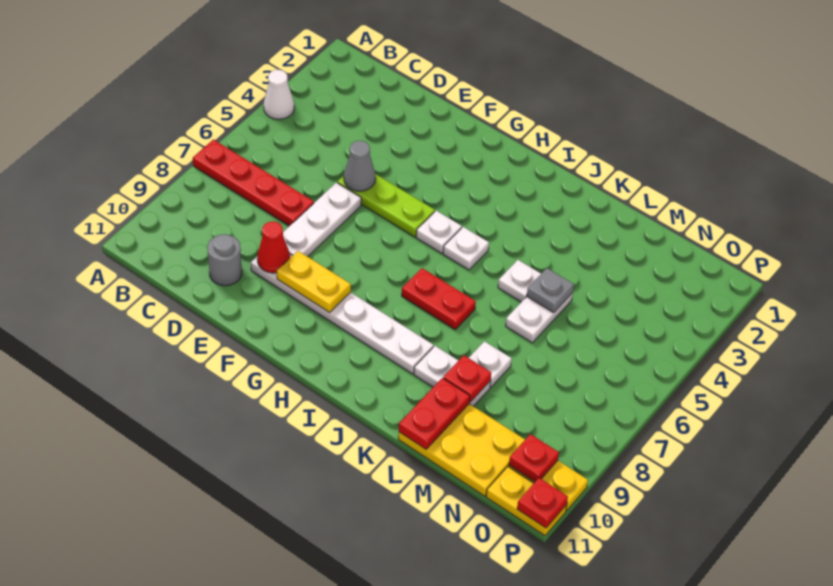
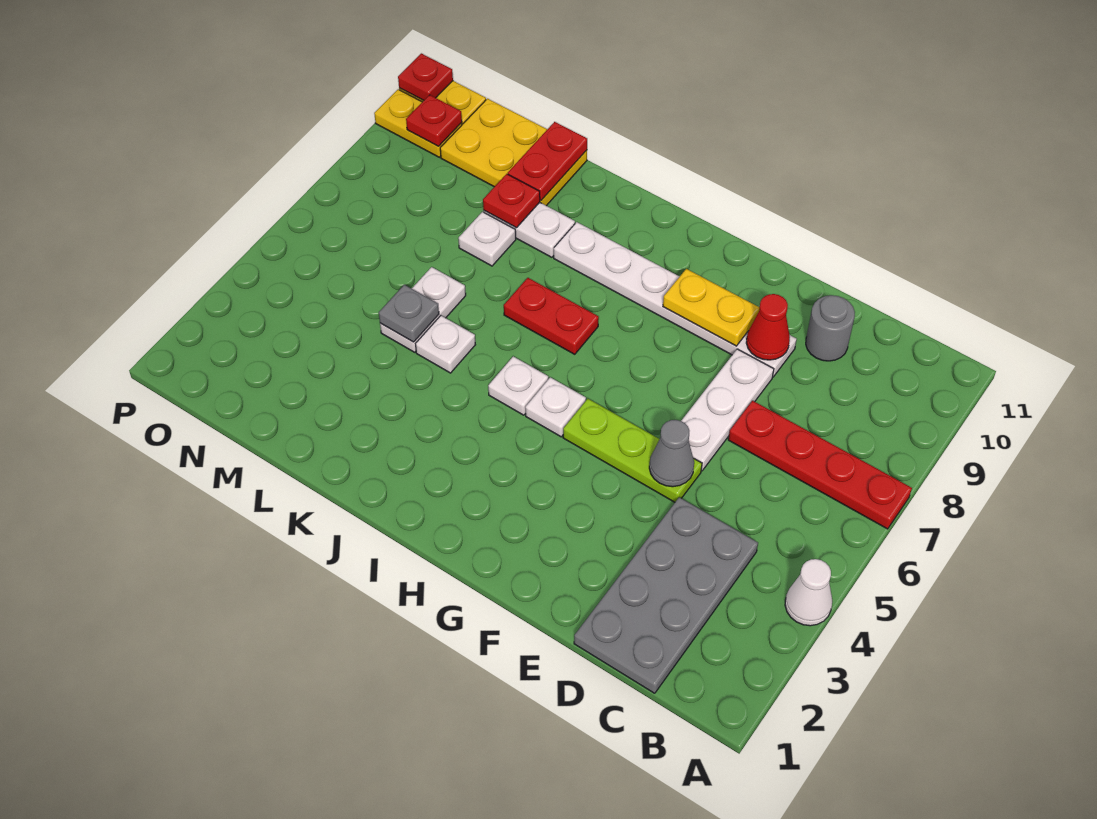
none -> grey 2x4 plate [574,497,758,693]

